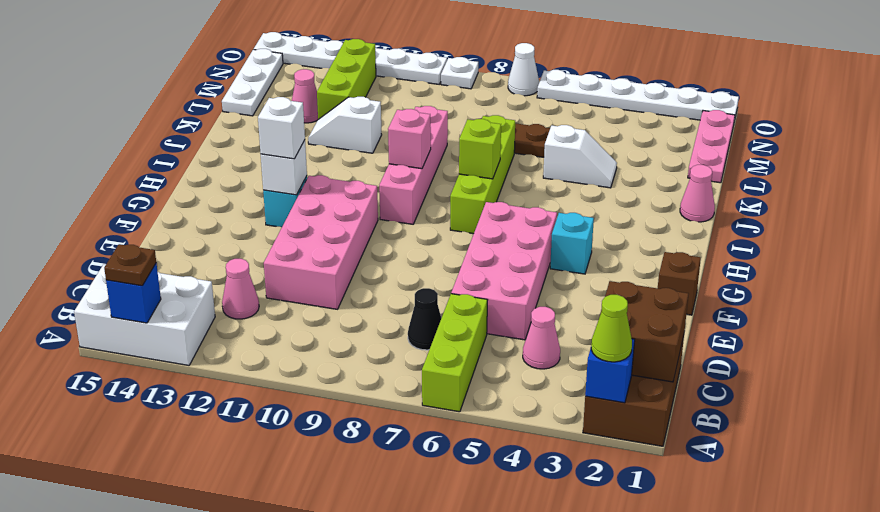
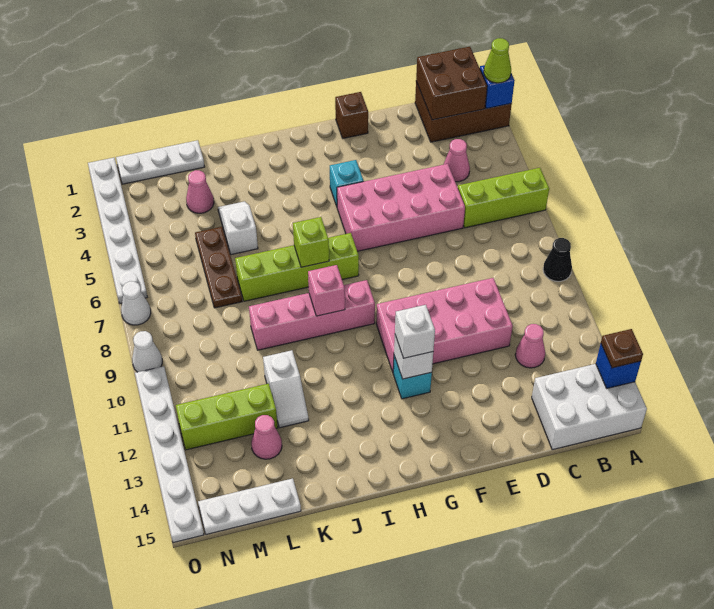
white 2x3 brick [74,264,215,365] -> white 2x3 brick turned to [532,364,647,450]
black 1x1 cone [408,288,441,350] -> black 1x1 cone moved to [543,238,572,281]
pink 1x1 cone [680,165,715,222] -> pink 1x1 cone moved to [186,170,214,213]
pink 1x3 plate [688,110,735,183] -> white 1x3 plate [116,140,205,184]
white 1x1 plate [441,57,478,89] -> white 1x1 cone [132,331,162,372]

